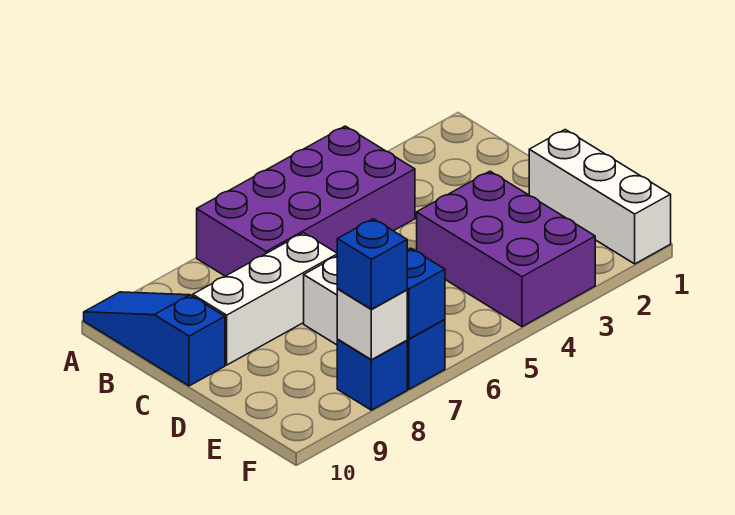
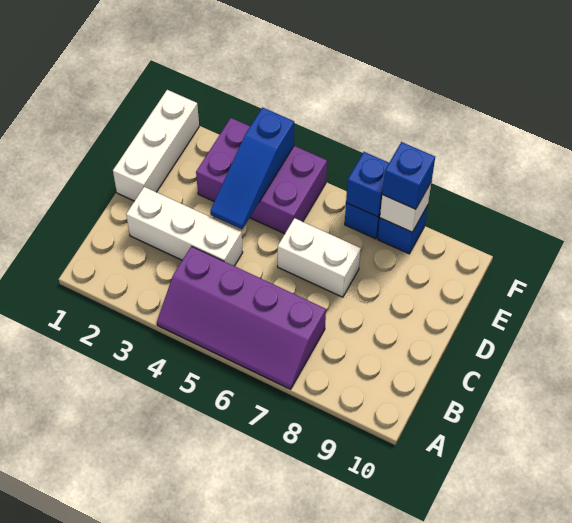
purple 2x4 brick [197,126,415,276] -> purple 2x4 slope [157,246,326,389]
blue 1x3 slope [84,292,225,386] -> blue 1x3 slope moved to [210,107,294,229]
white 1x3 brick [193,233,337,365] -> white 1x3 brick moved to [126,187,243,266]
purple 2x3 brick [417,171,595,327] -> purple 2x3 brick turned to [196,118,327,234]

